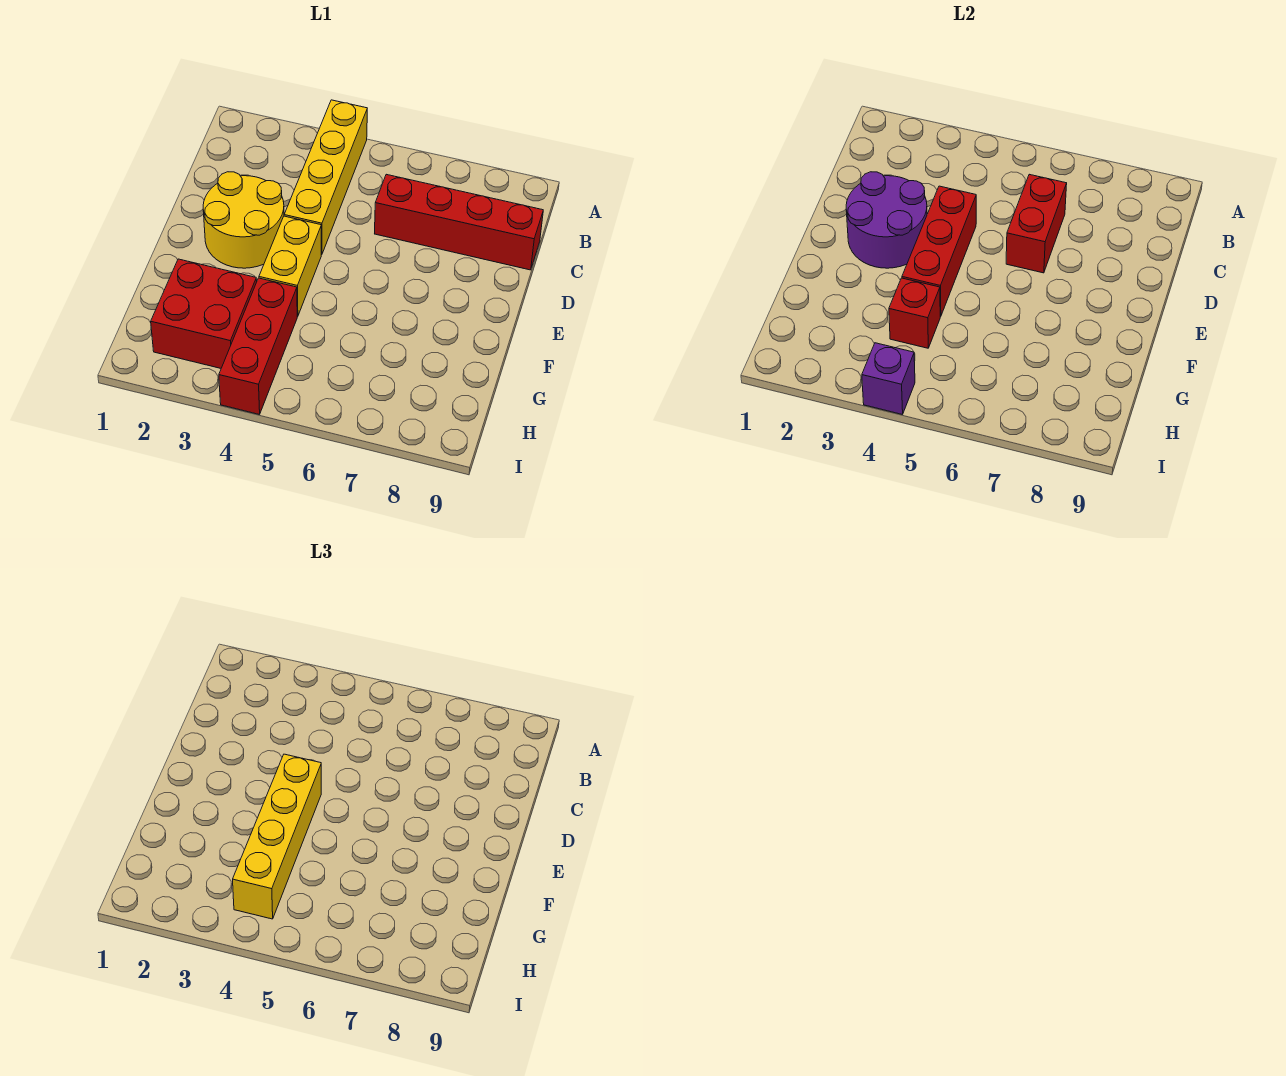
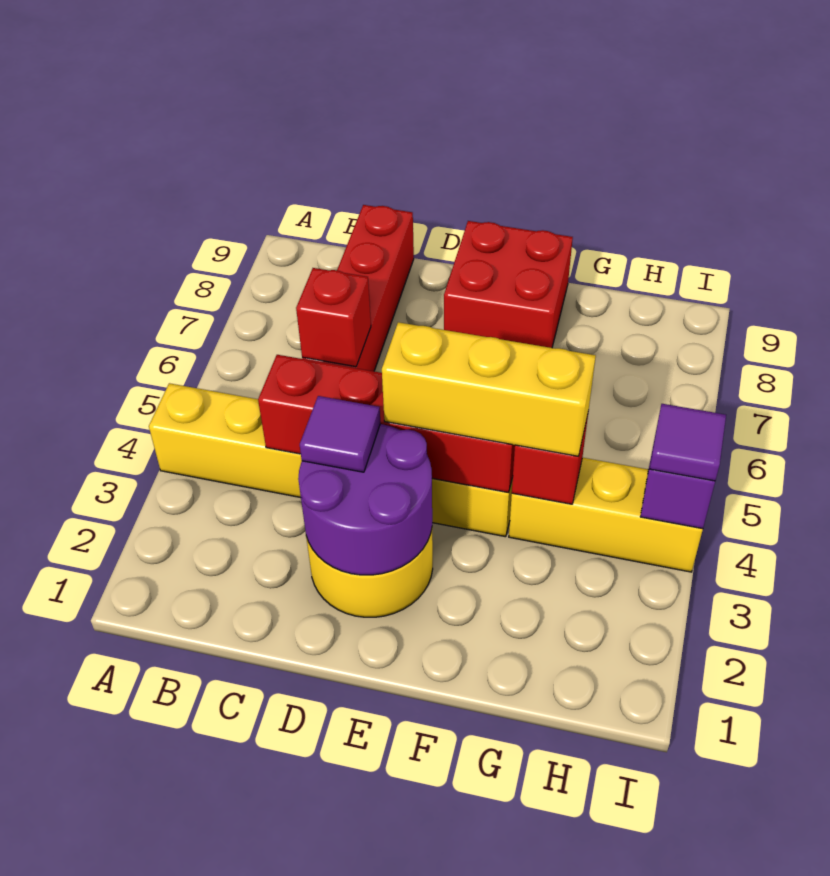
red 1x2 brick [1006,174,1067,273] -> red 1x1 brick [296,268,371,367]
none -> purple 1x1 tile [300,396,381,472]
red 1x3 brick [902,186,976,316] -> red 1x4 brick [258,355,515,493]
yellow 1x4 brick [233,754,321,919] -> yellow 1x3 brick [382,322,596,456]
red 2x2 brick [151,259,257,368] -> red 2x2 brick moved to [444,221,573,348]
red 1x3 brick [219,278,297,415] -> yellow 1x3 brick [509,458,703,572]
none -> purple 1x1 tile [650,404,726,481]

